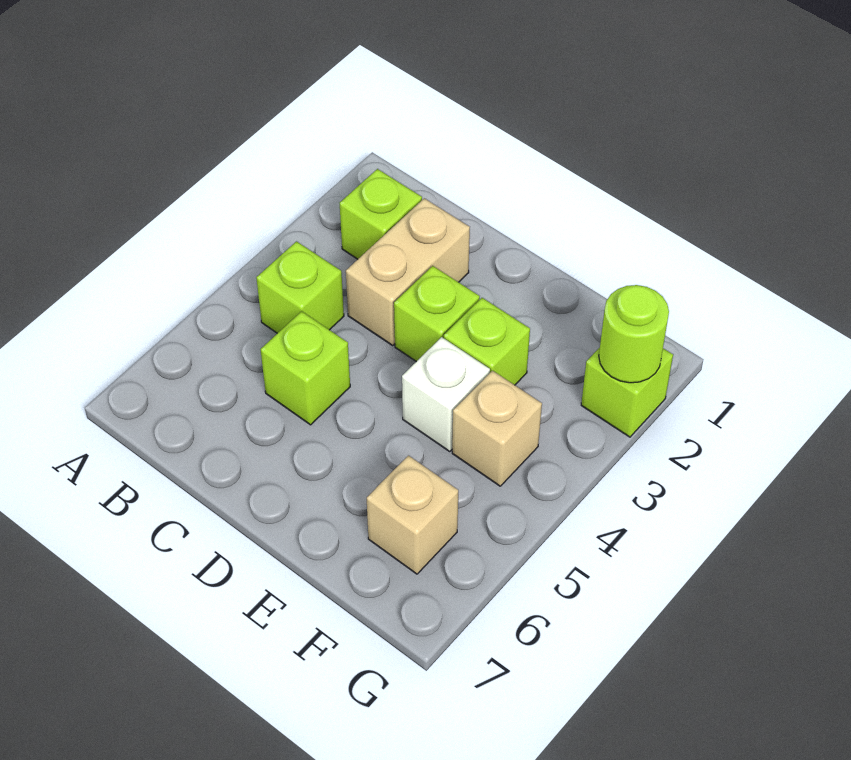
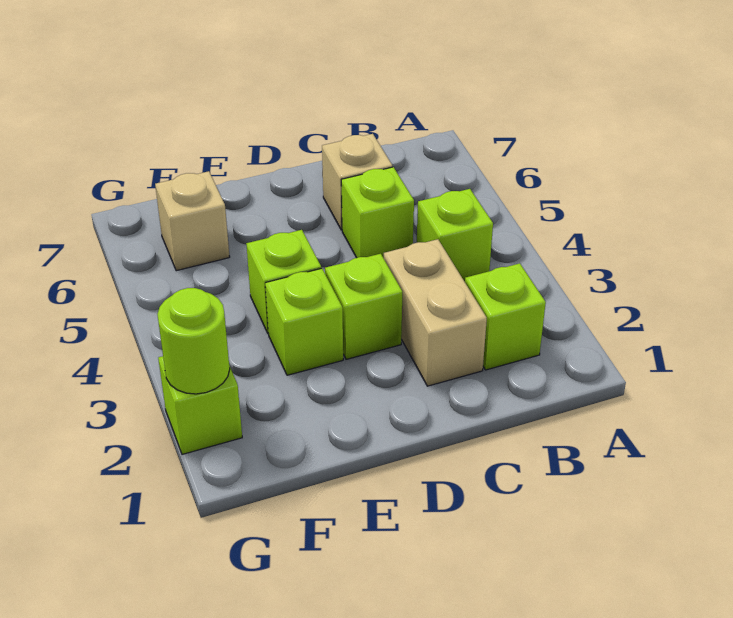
white 1x1 brick [402,337,490,451] -> lime 1x1 brick [246,230,321,333]
tan 1x1 brick [452,371,542,486] -> tan 1x1 brick moved to [322,134,392,230]

